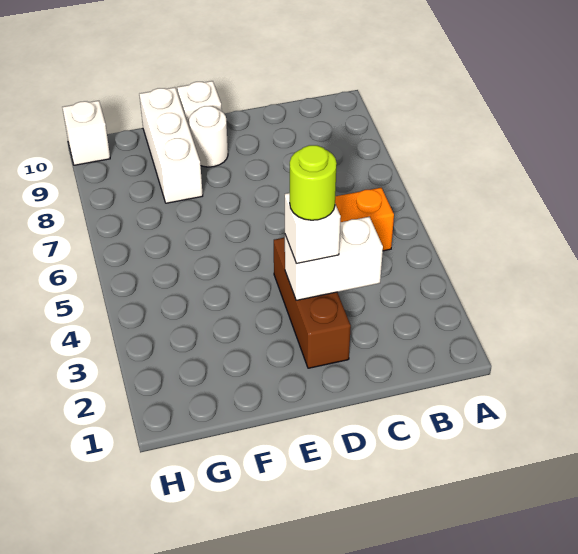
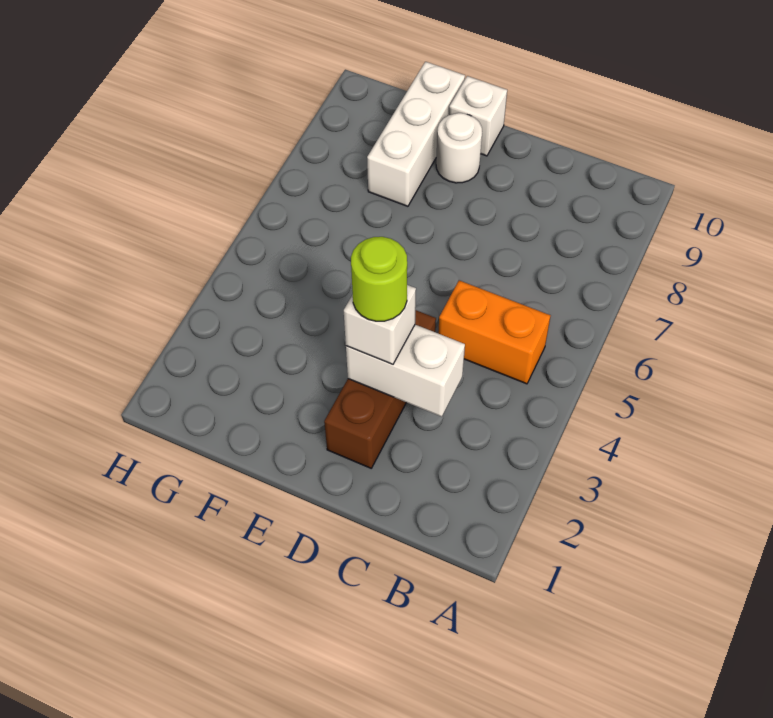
white 1x1 brick [62,101,110,165] -> none

